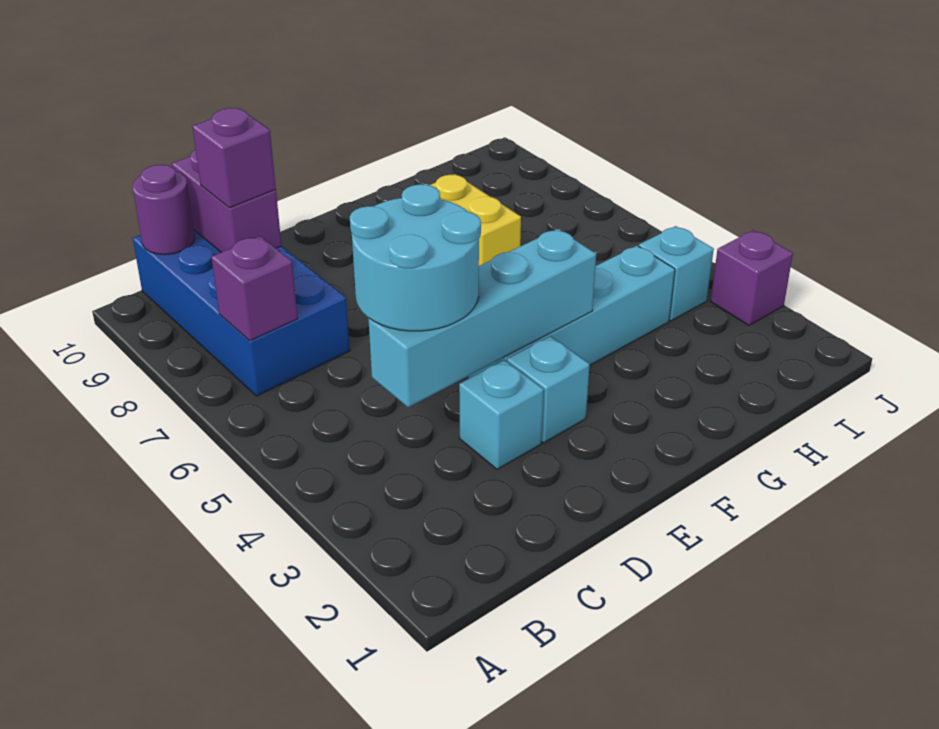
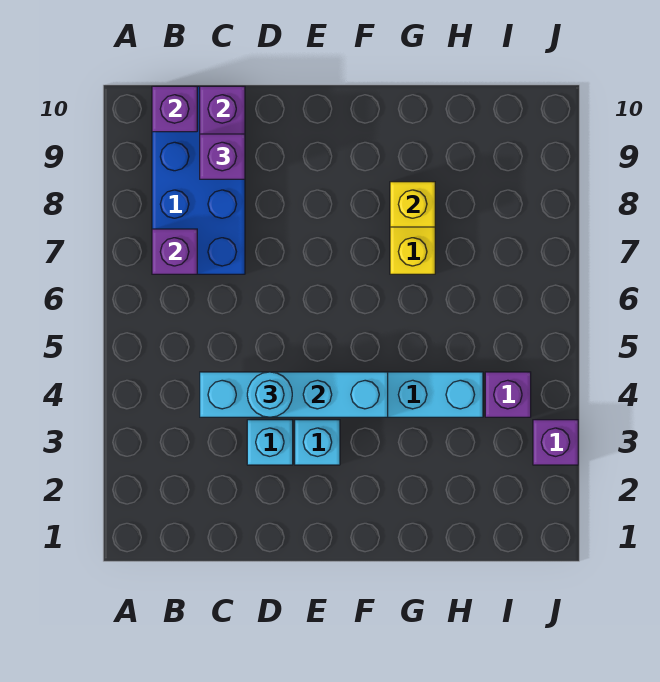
purple 1x1 round brick [132,165,195,255] -> purple 1x1 brick [152,86,197,132]
cyan 2x2 round brick [350,184,481,331] -> cyan 1x1 round brick [247,372,292,417]
none -> yellow 1x1 brick [390,182,435,227]
cyan 1x1 brick [639,226,714,321] -> purple 1x1 brick [485,372,531,417]

